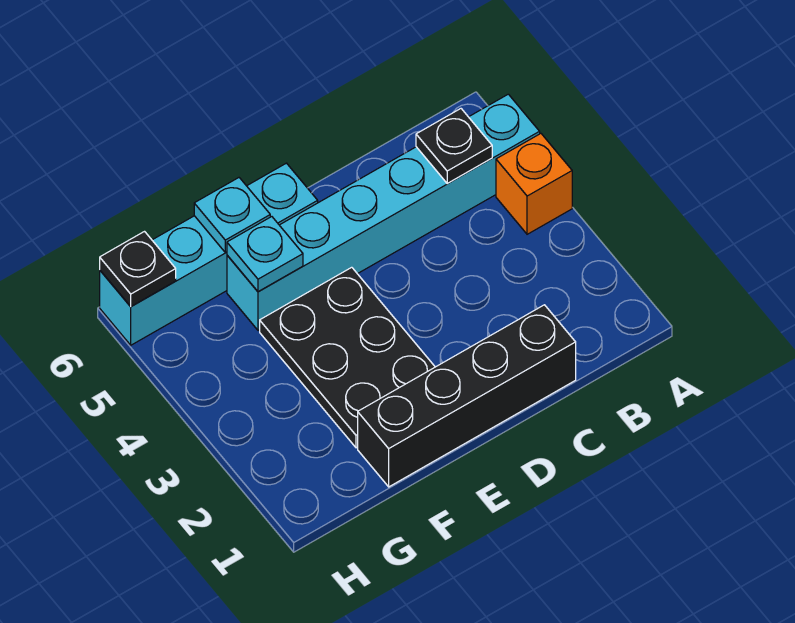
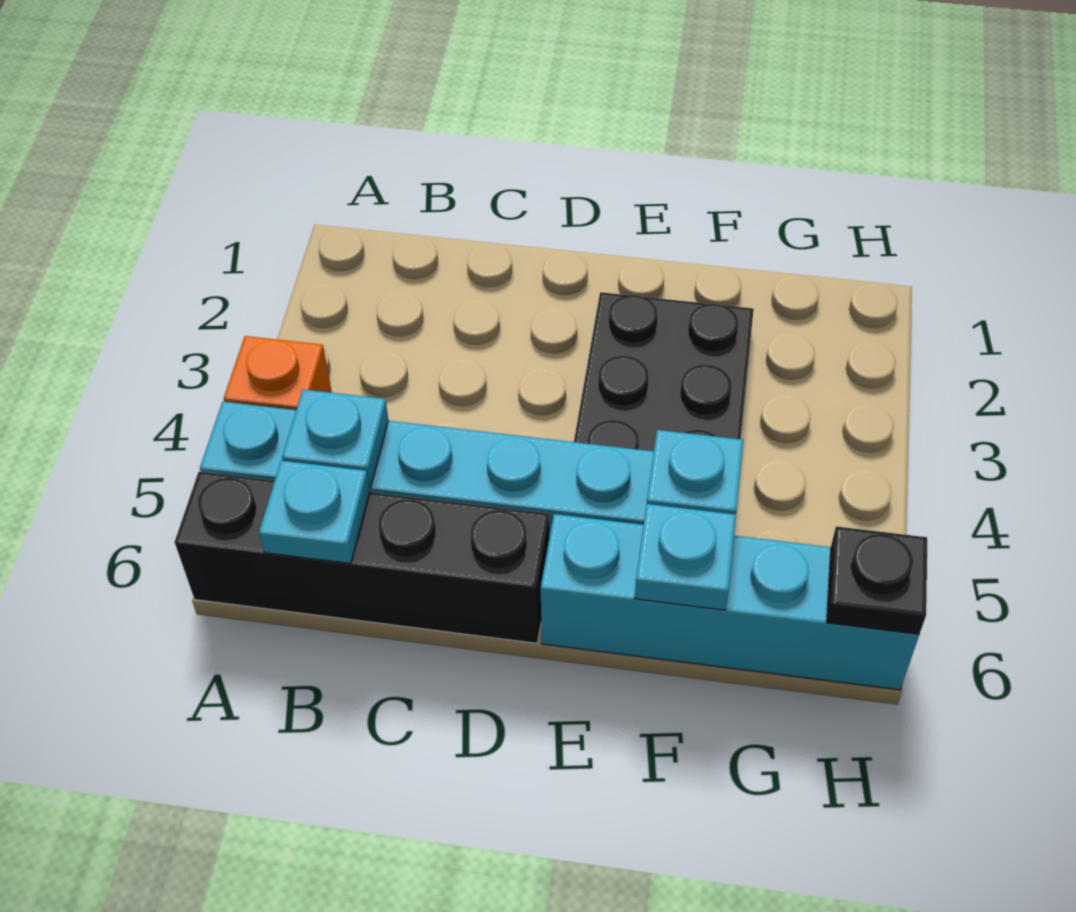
black 1x1 plate [416,109,492,184] -> cyan 1x1 plate [282,390,388,488]
none -> cyan 1x1 plate [259,461,370,563]
black 1x4 brick [358,305,576,487] -> black 1x4 brick moved to [175,471,550,643]

